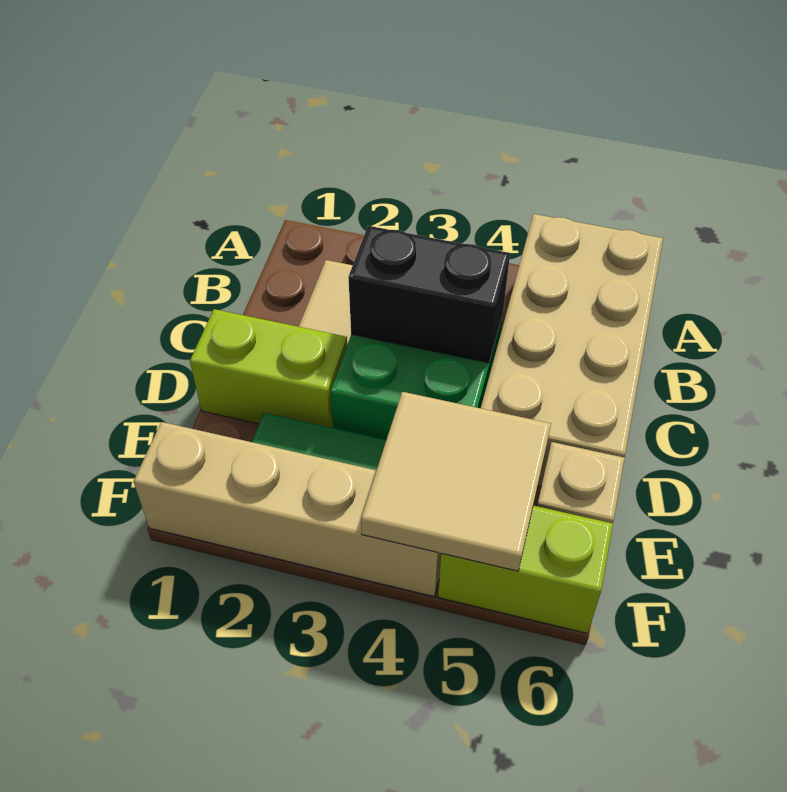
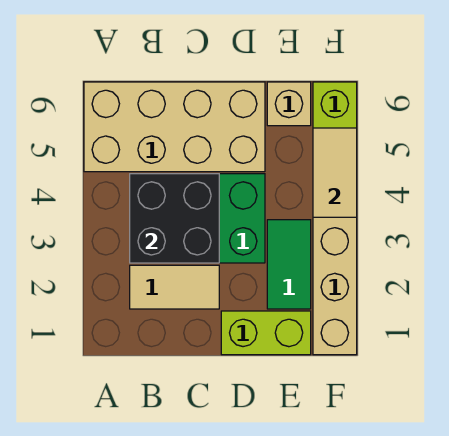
black 1x2 brick [348,226,510,363] -> black 2x2 brick [130,174,219,263]
lime 1x2 brick [190,309,347,428] -> lime 1x2 brick turned to [221,311,311,355]
tan 2x2 tile [361,392,551,571] -> tan 1x2 tile [313,128,357,217]

